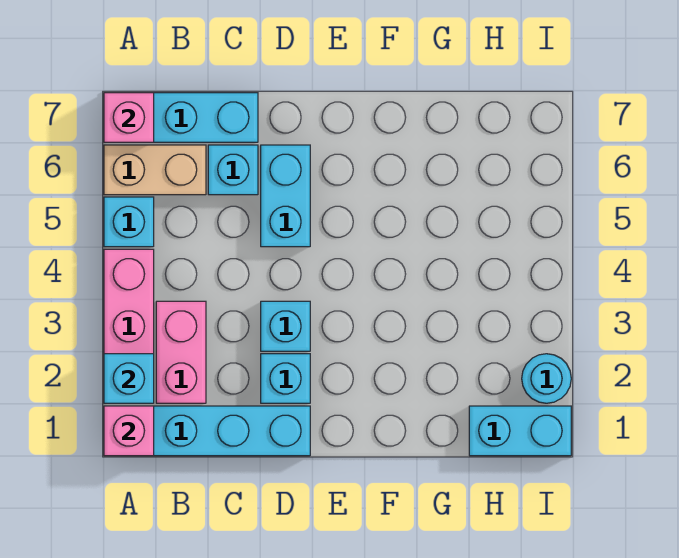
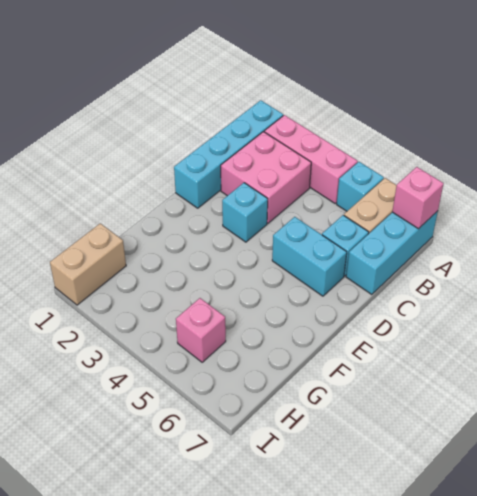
pink 1x1 brick [104,406,154,456] -> pink 1x1 brick moved to [176,298,226,362]
cyan 1x1 brick [104,354,154,403] -> none
pink 1x2 brick [156,301,206,403] -> pink 2x2 brick [221,132,311,223]
cyan 1x1 brick [261,354,310,403] -> none
cyan 1x2 brick [469,406,571,456] -> tan 1x2 brick [50,223,126,305]
cyan 1x1 round brick [522,354,571,403] -> none

